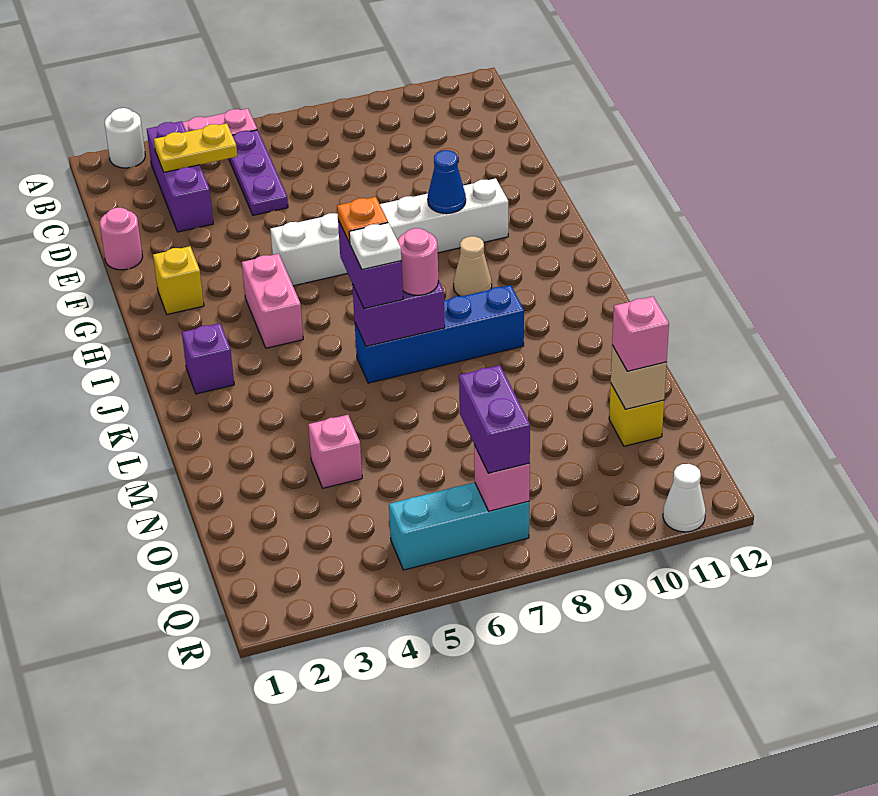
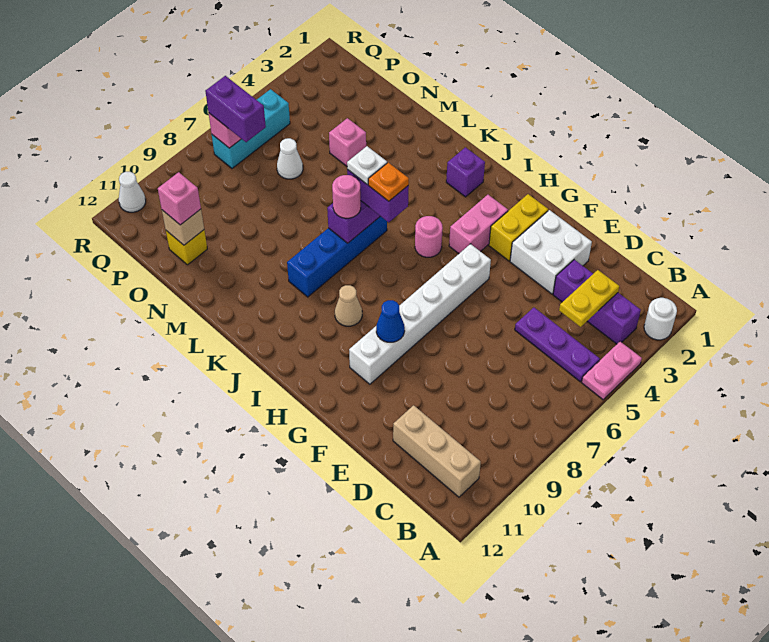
none -> tan 1x3 brick [393,405,481,497]
pink 1x1 round brick [100,208,143,270] -> pink 1x1 round brick moved to [415,216,443,257]
none -> white 2x2 brick [510,210,592,294]
yellow 1x1 brick [153,246,204,314] -> yellow 1x2 brick [489,194,548,261]
pink 1x2 brick [242,254,303,348] -> pink 1x2 brick turned to [449,195,508,254]
none -> white 1x1 cone [277,138,303,179]

